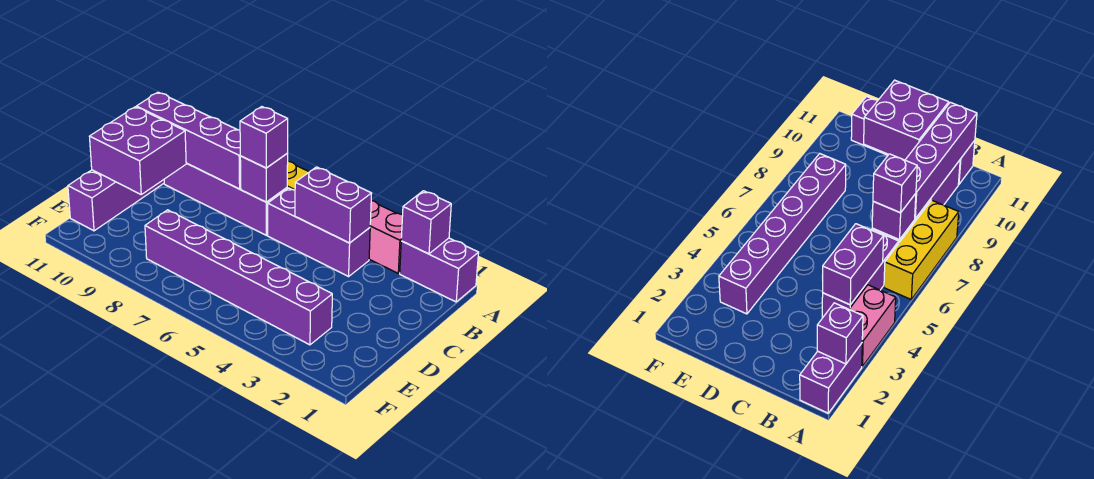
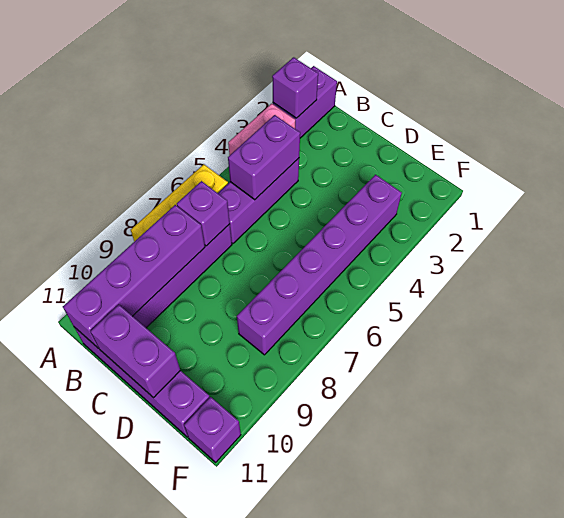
purple 1x1 brick [240,107,288,168] -> purple 1x1 brick moved to [184,397,241,462]
purple 2x2 brick [89,107,186,194] -> purple 1x2 brick [90,305,180,398]

